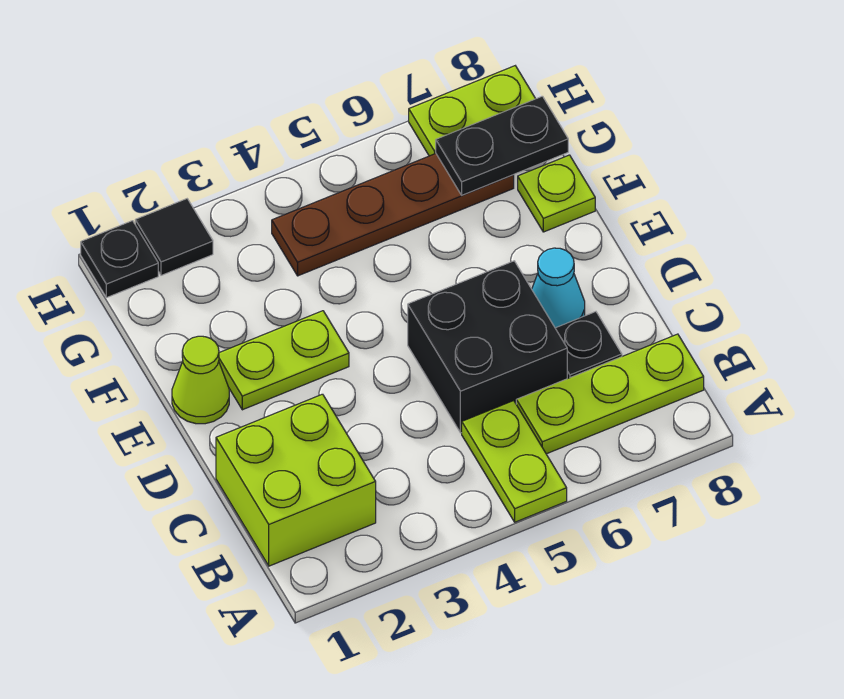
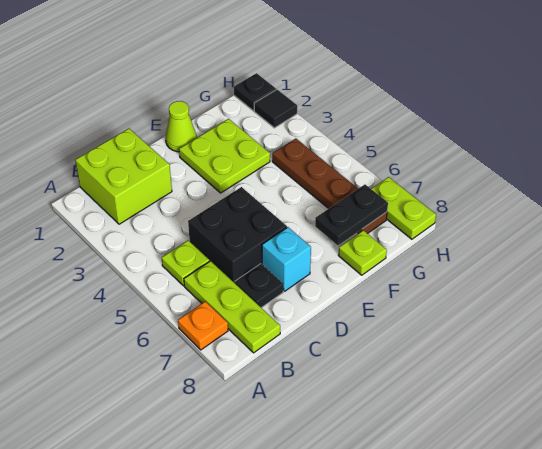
lime 1x2 plate [462,401,567,522] -> lime 1x1 plate [162,240,209,286]
none -> orange 1x1 plate [178,301,228,350]
cyan 1x1 cone [532,248,585,328] -> cyan 1x1 brick [262,227,311,291]
lime 1x2 plate [219,311,349,410] -> lime 2x2 plate [179,119,270,193]
black 1x2 plate [436,96,568,195] -> black 1x2 plate turned to [315,184,388,245]

